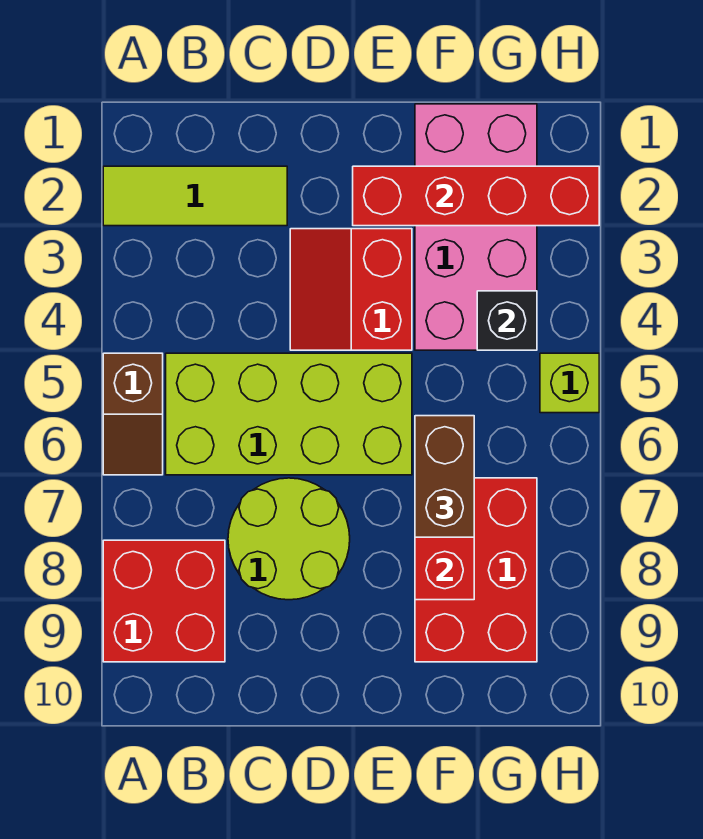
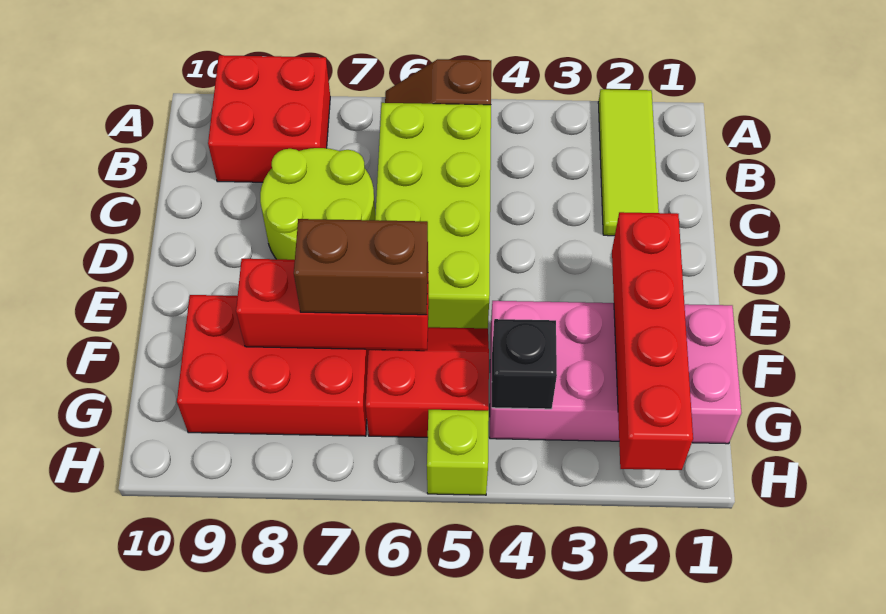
red 2x2 slope [290,229,412,350] -> red 2x2 slope moved to [366,327,489,437]

